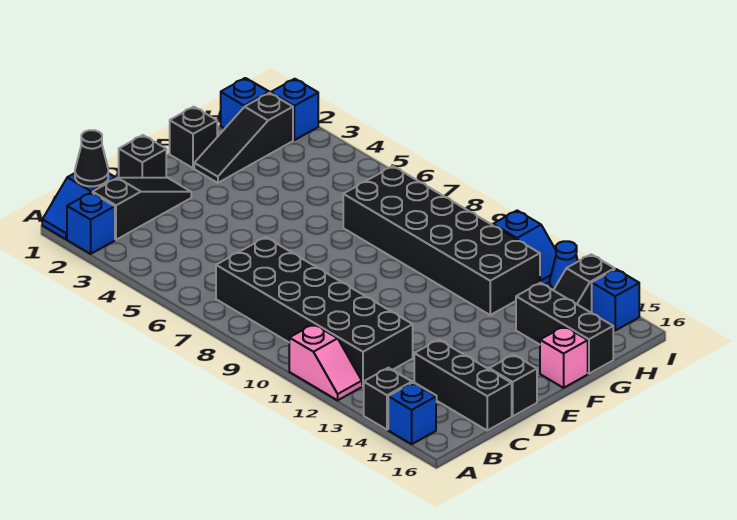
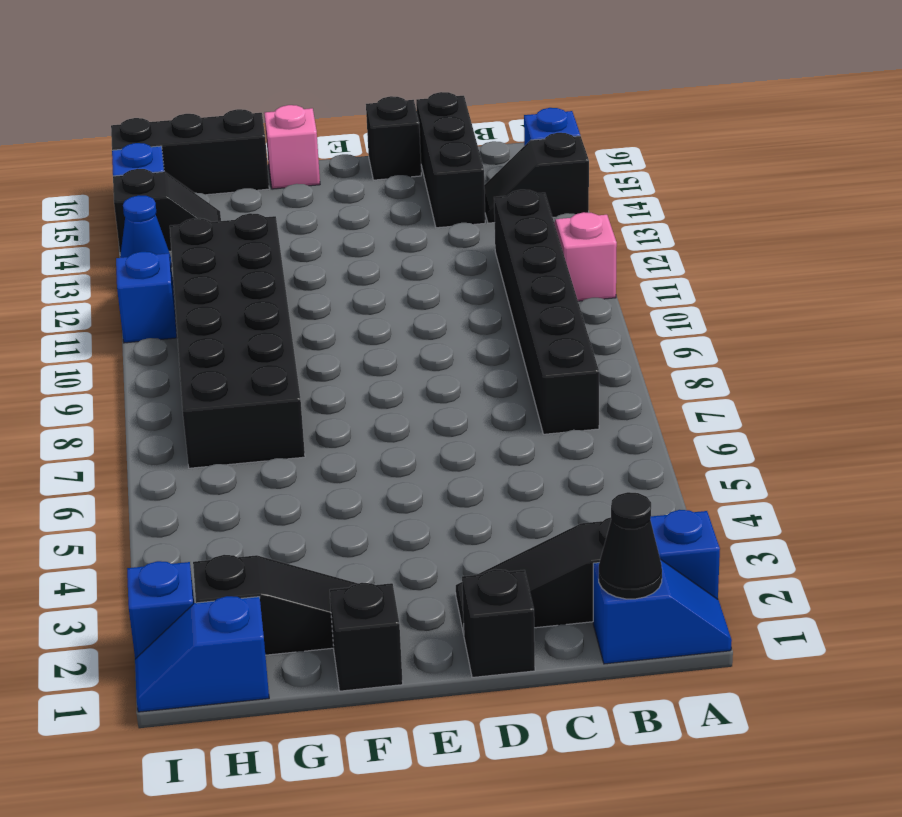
black 2x6 brick [216,237,413,386] -> black 1x6 brick [494,190,599,434]
black 1x3 brick [516,283,613,374] -> black 1x3 brick turned to [111,109,269,195]

